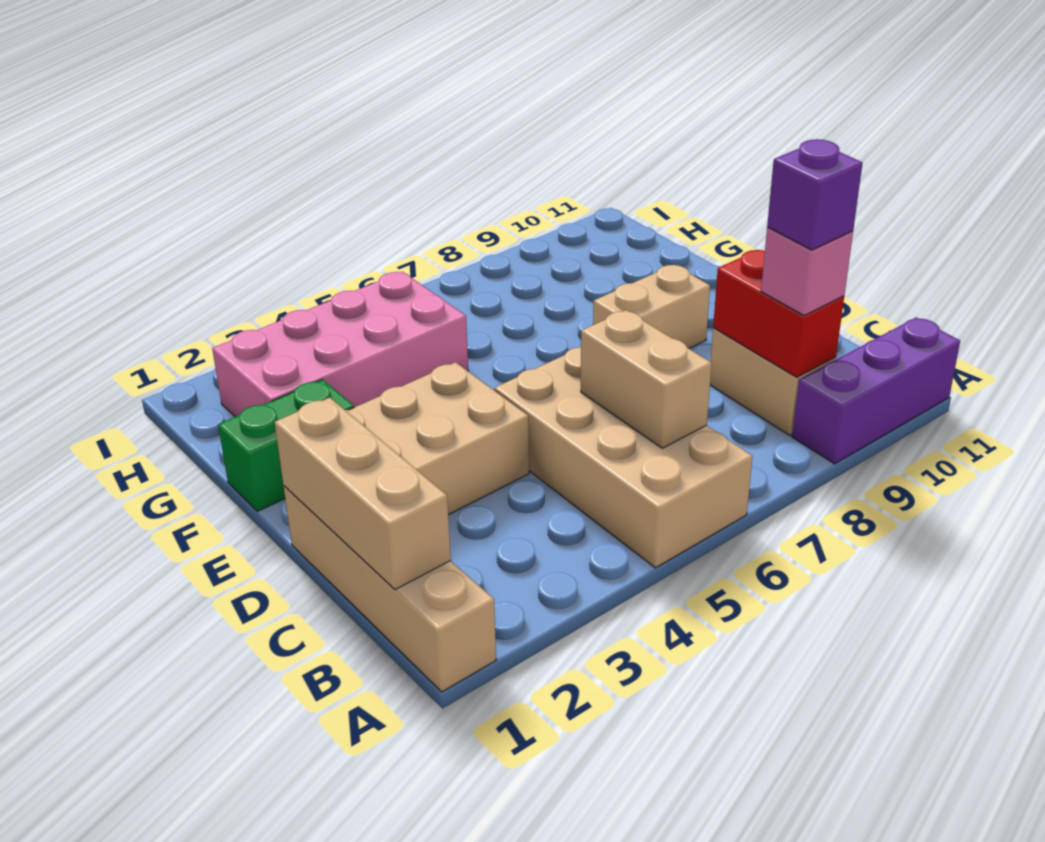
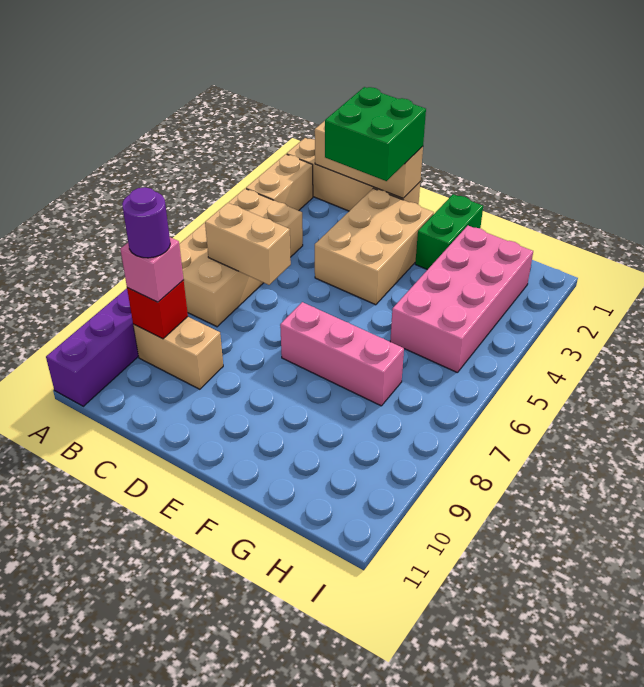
tan 2x4 brick [494,347,753,568] -> tan 2x4 brick turned to [179,189,303,327]
red 1x2 brick [713,250,844,377] -> red 1x1 brick [127,280,188,339]
purple 1x1 brick [767,139,862,250] -> purple 1x1 round brick [122,187,170,258]
none -> green 2x2 brick [325,87,426,181]
none -> pink 1x3 brick [280,302,404,406]
tan 1x2 brick [593,265,710,348] -> tan 1x2 brick moved to [246,154,313,211]

